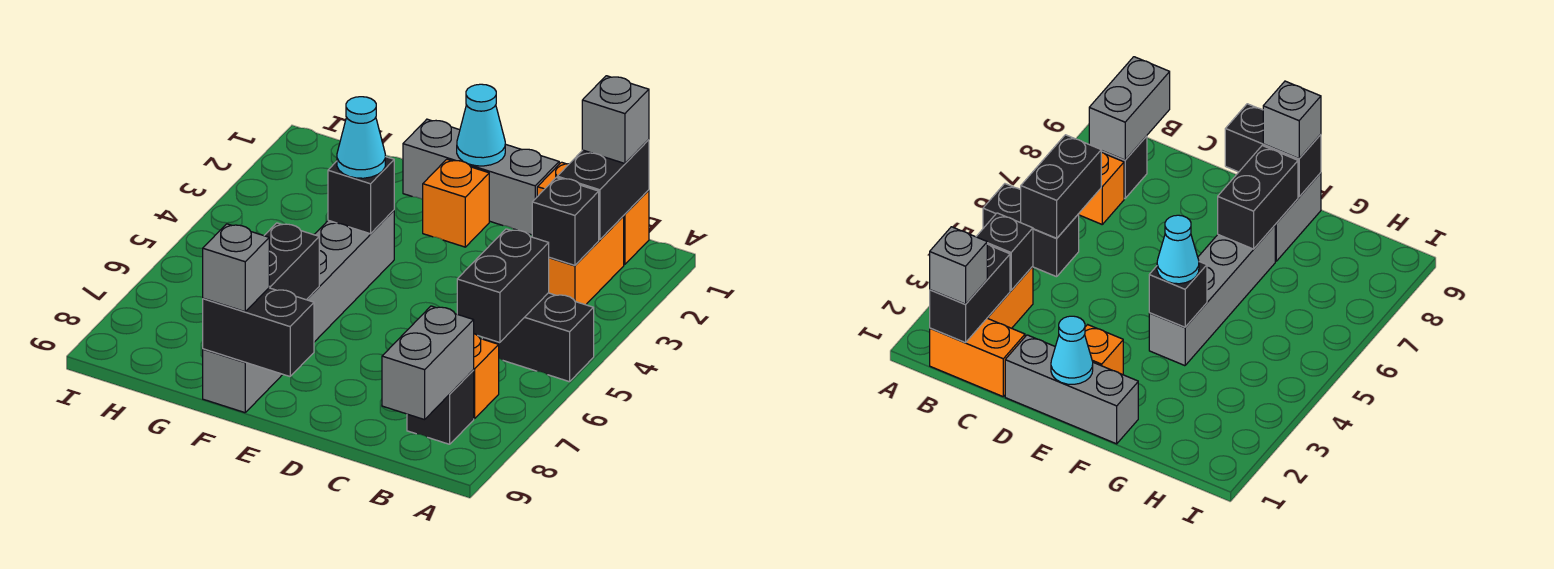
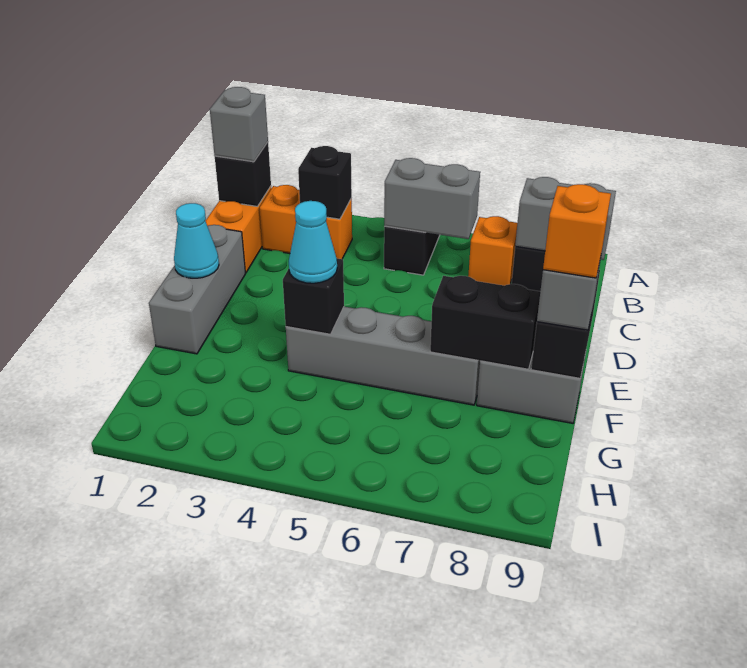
black 1x2 brick [557,140,649,240] -> black 1x1 brick [215,142,271,206]
black 1x2 brick [457,229,549,343] -> grey 1x2 brick [384,158,480,239]
orange 1x1 brick [423,159,489,247] -> orange 1x1 brick moved to [543,184,611,278]

